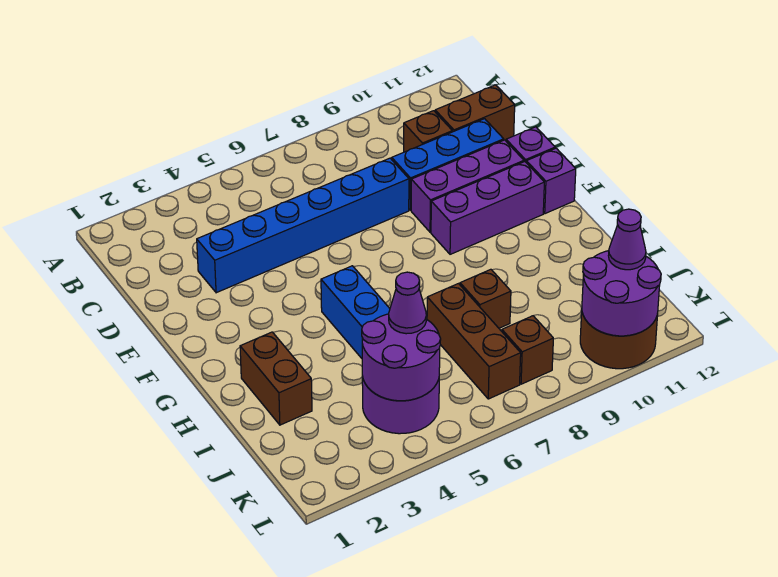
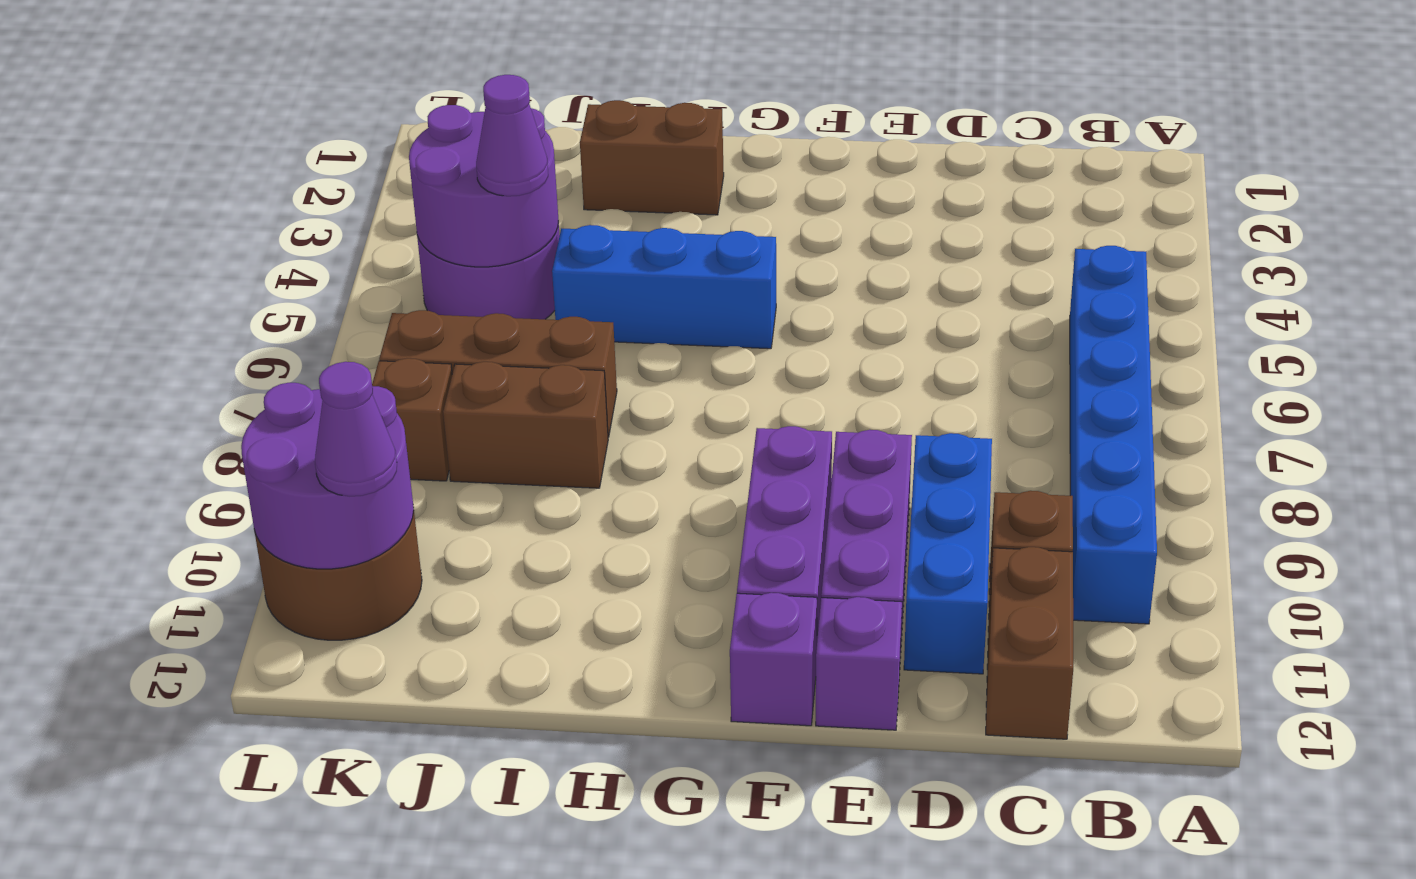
blue 1x6 brick [197,158,409,293] -> blue 1x6 brick moved to [1070,246,1157,624]
brown 1x1 brick [460,269,511,328] -> brown 1x2 brick [443,362,608,488]

